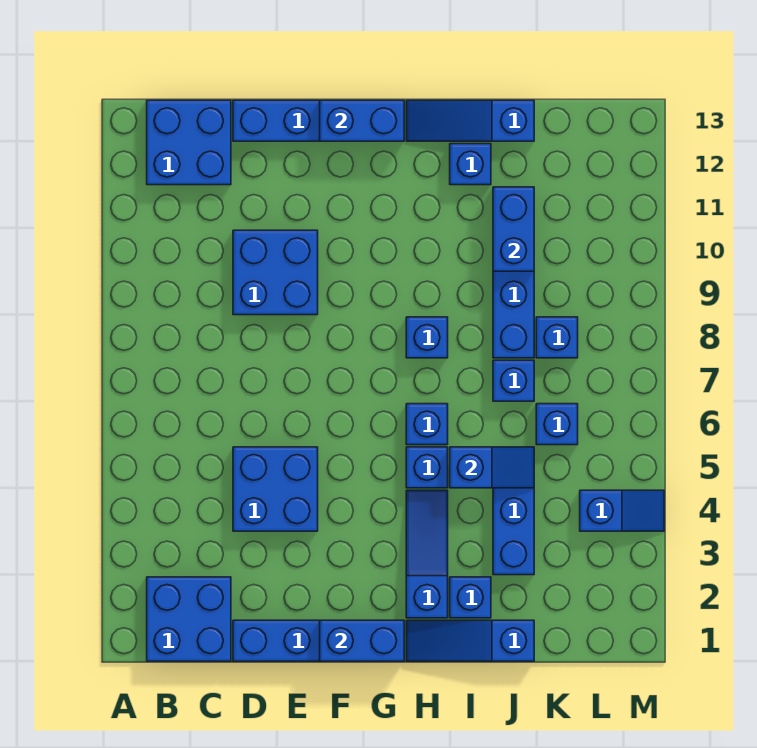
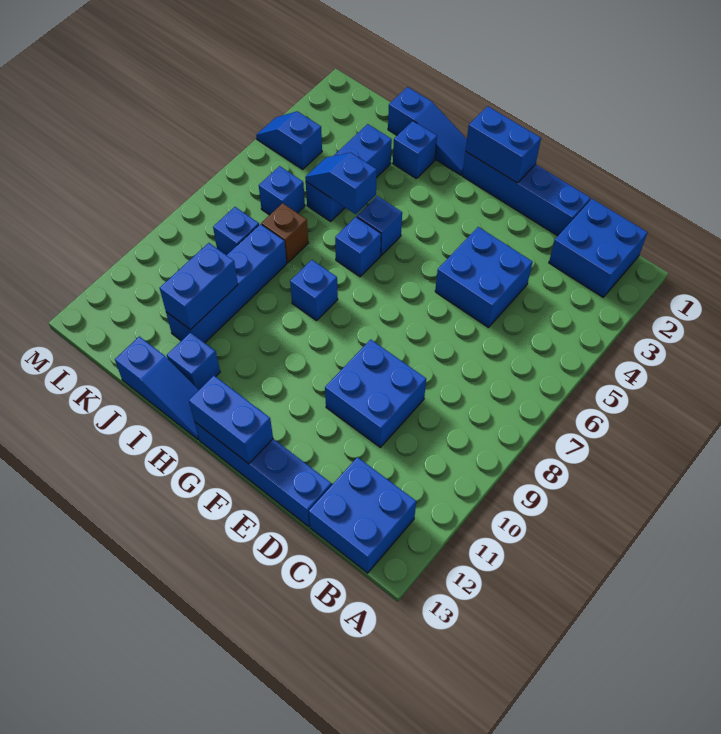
blue 1x3 slope [406,490,448,618] -> none
blue 1x1 brick [493,360,534,401] -> brown 1x1 brick [261,203,308,263]

